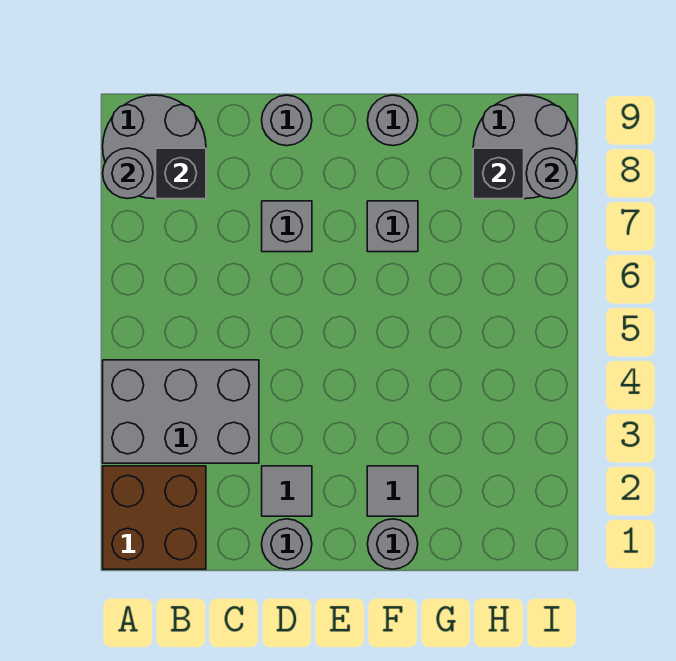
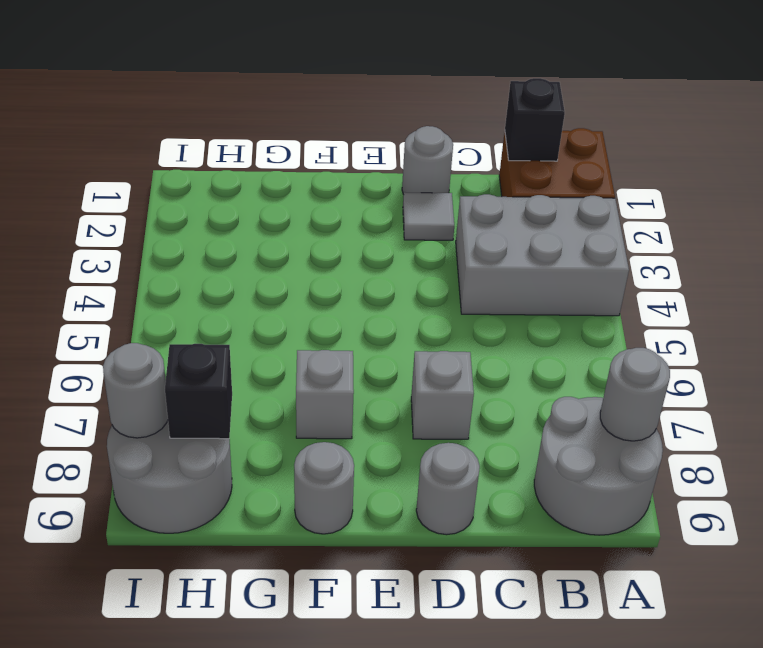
black 1x1 brick [156,148,206,199] -> black 1x1 brick moved to [505,78,565,161]
grey 1x1 round brick [368,519,418,569] -> none
grey 1x1 tile [367,466,418,516] -> none

